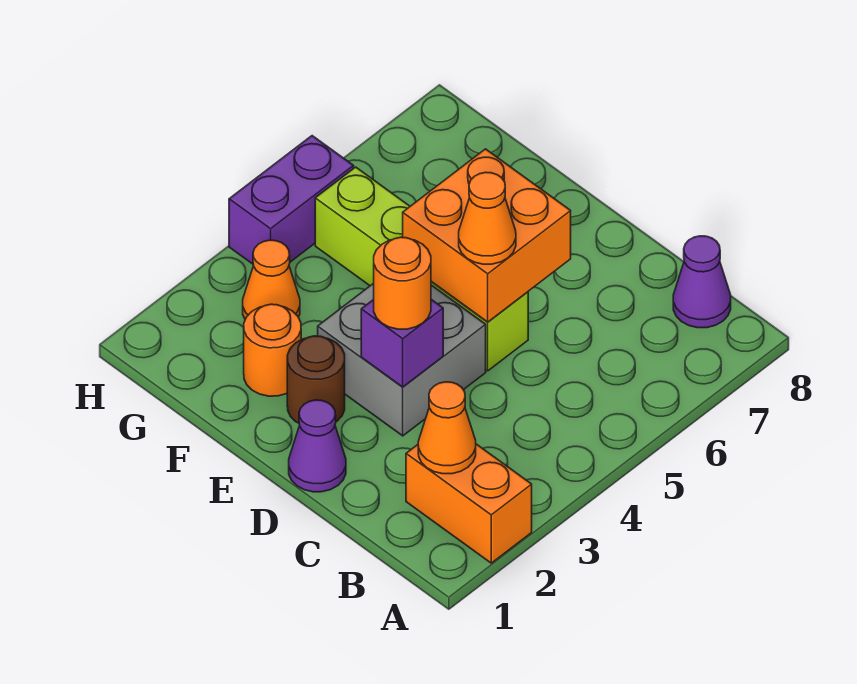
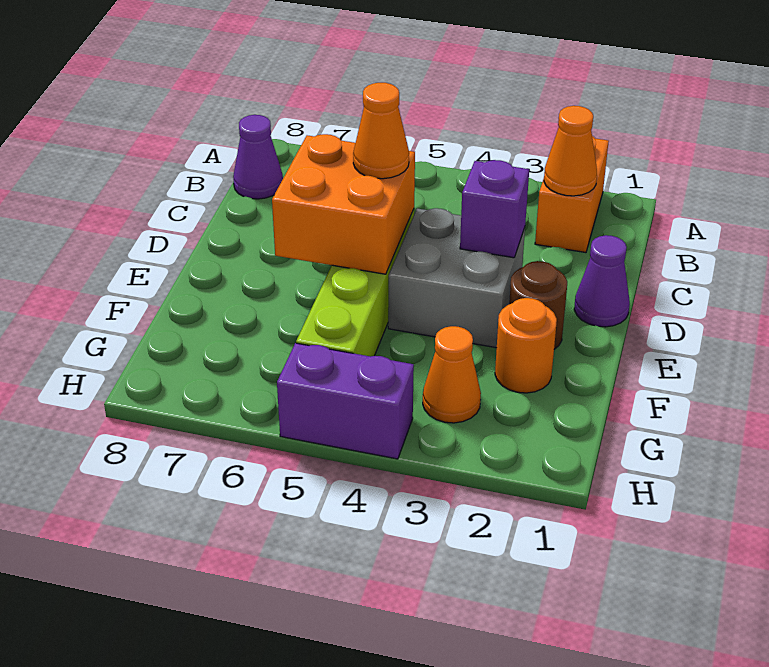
orange 1x1 round brick [374,237,431,329] -> none

